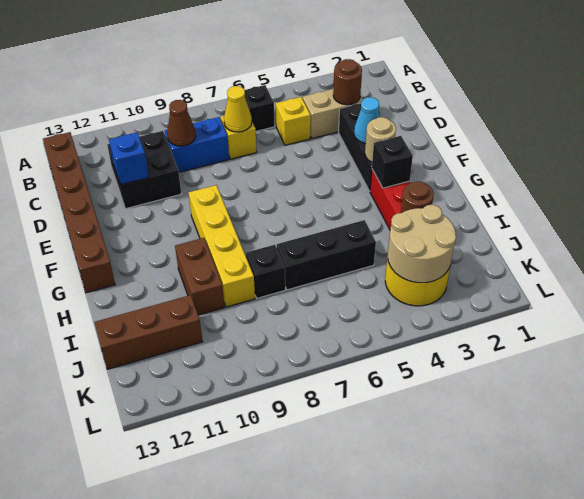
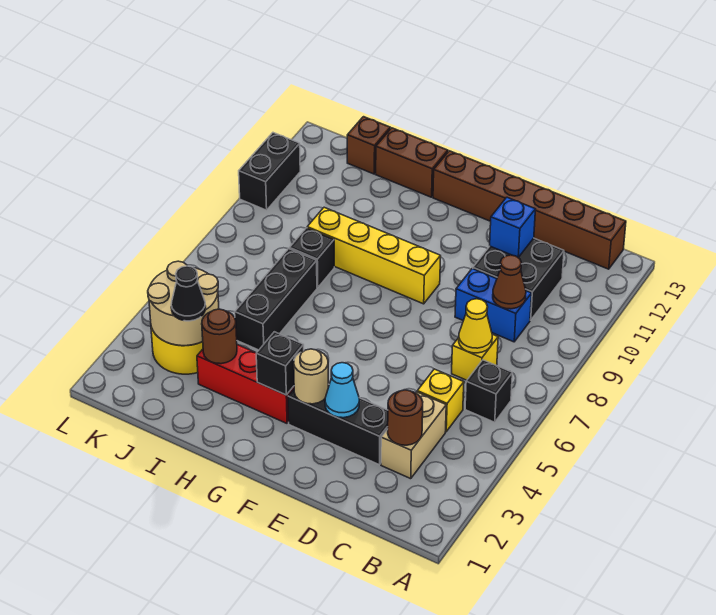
blue 1x2 brick [165,117,229,172] -> blue 1x2 brick turned to [455,269,532,342]
brown 1x2 brick [175,238,224,315] -> brown 1x2 brick moved to [376,128,448,197]
none -> black 1x1 cone [171,266,206,321]
brown 1x3 brick [94,295,203,369] -> brown 1x1 brick [347,117,390,174]
none -> black 1x2 brick [239,133,300,210]

